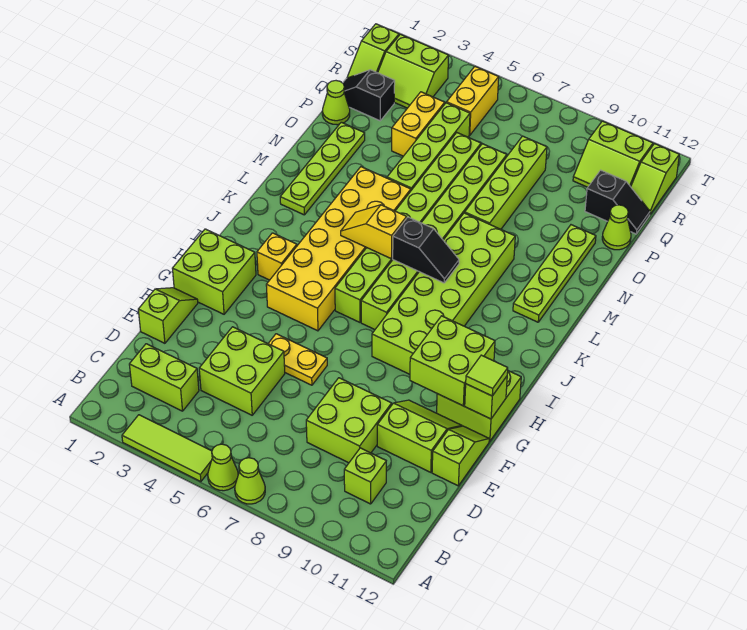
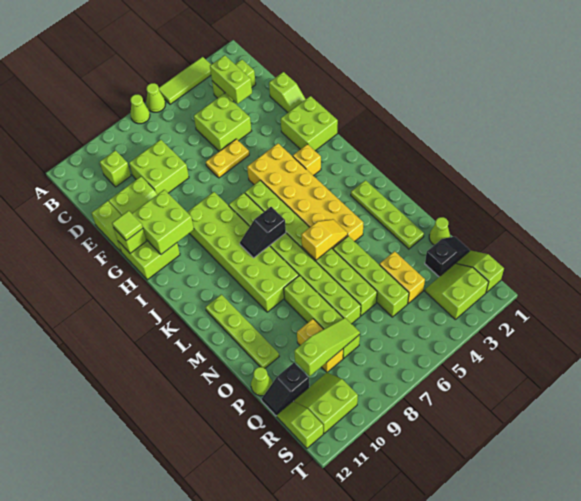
none -> lime 1x2 brick [210,55,252,104]
yellow 1x2 slope [341,205,407,259] -> yellow 1x2 slope moved to [301,219,348,260]
none -> lime 1x3 slope [294,318,360,376]
yellow 1x2 brick [447,67,499,135] -> yellow 1x2 brick moved to [297,319,343,372]

